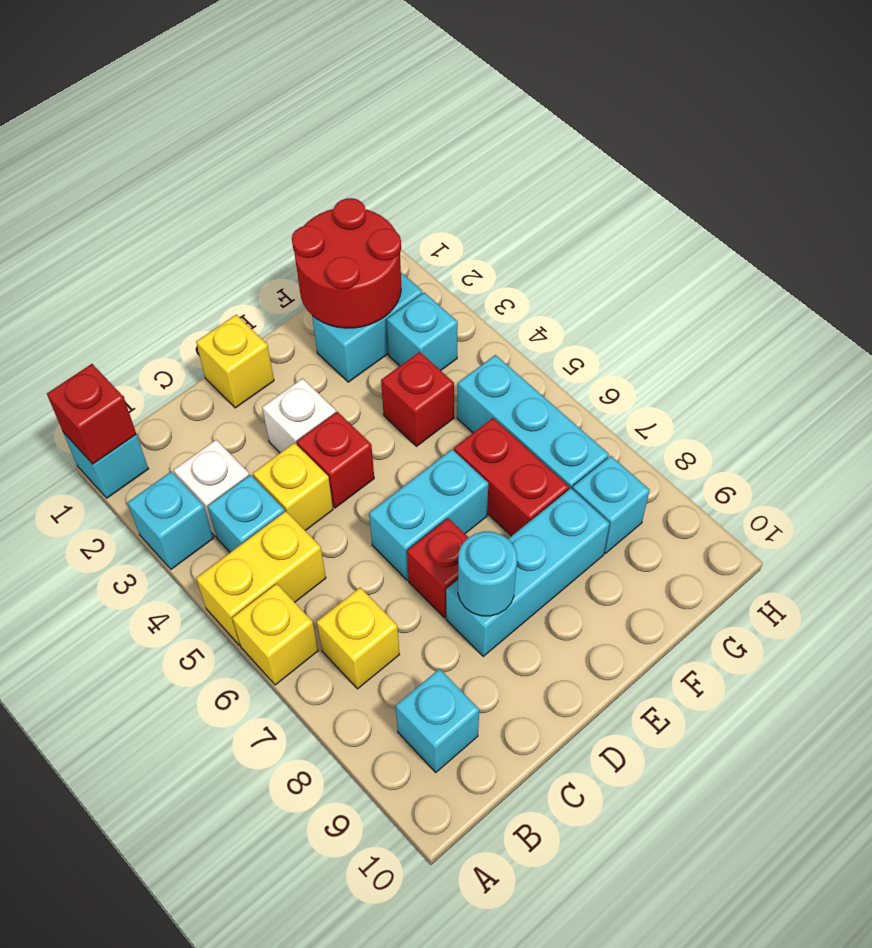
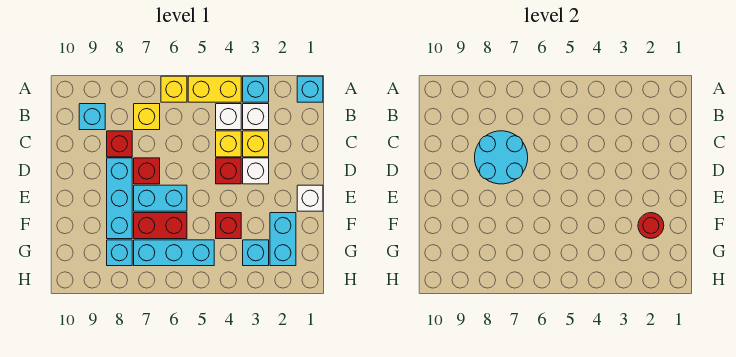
red 1x1 brick [47,364,136,464] -> red 1x1 brick moved to [107,131,132,157]
yellow 1x2 brick [196,511,326,645] -> yellow 1x2 brick turned to [188,76,241,102]
cyan 1x1 brick [208,475,285,552] -> white 1x1 brick [216,104,241,130]
yellow 1x1 brick [196,315,274,408] -> yellow 1x1 brick moved to [243,131,269,157]
cyan 1x2 brick [369,449,488,580] -> cyan 1x2 brick turned to [134,185,187,211]
cyan 1x1 round brick [458,532,517,616] -> cyan 2x2 round brick [475,131,528,184]
none -> white 1x1 brick [297,185,323,211]
red 2x2 round brick [292,198,401,328] -> red 1x1 round brick [638,213,664,238]

